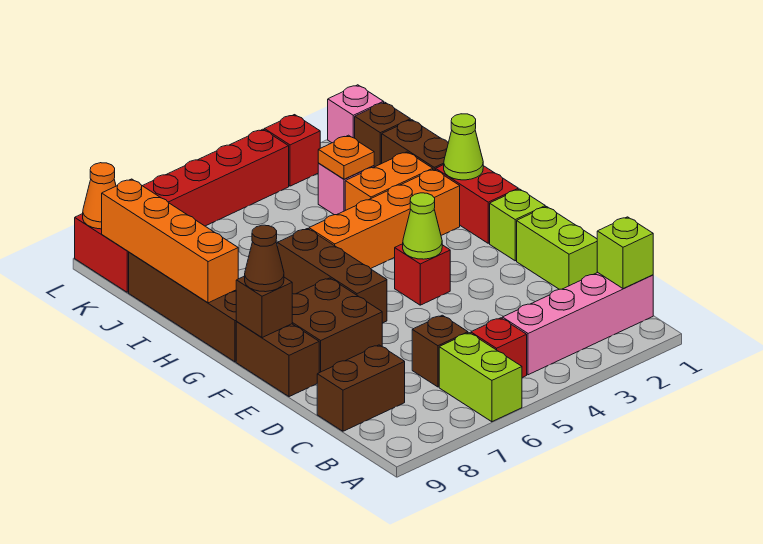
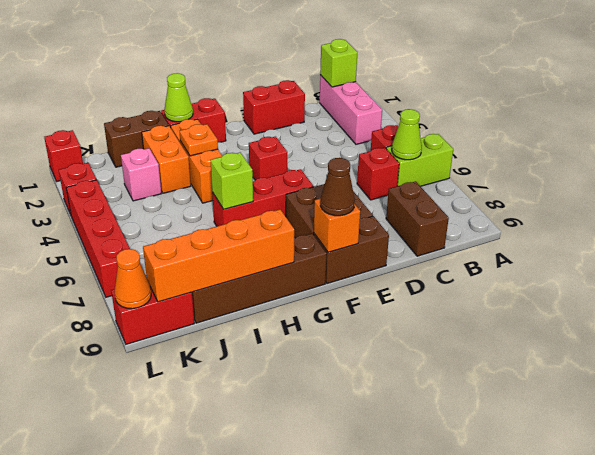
pink 1x4 brick [502,272,653,375] -> pink 1x3 brick [320,75,382,144]
brown 1x1 brick [412,315,468,387] -> red 1x1 brick [357,148,399,200]
lime 1x2 brick [517,207,597,289] -> red 1x2 brick [243,80,305,134]
lime 1x1 brick [490,189,545,261] -> lime 1x1 brick moved to [211,153,253,209]
lime 1x1 cone [403,193,442,259] -> lime 1x1 cone moved to [392,109,422,160]
brown 1x3 brick [277,229,387,323] -> red 1x3 brick [212,169,314,226]
brown 1x1 brick [236,276,292,338] -> orange 1x1 brick [314,198,360,252]
orange 1x4 brick [309,169,460,269] -> orange 1x3 brick [170,119,222,203]
orange 1x1 plate [318,135,374,179] -> orange 1x1 plate moved to [180,124,218,156]
brown 1x1 brick [355,102,410,167] -> none
pink 1x1 brick [328,85,384,143] -> red 1x1 brick [44,130,83,182]

